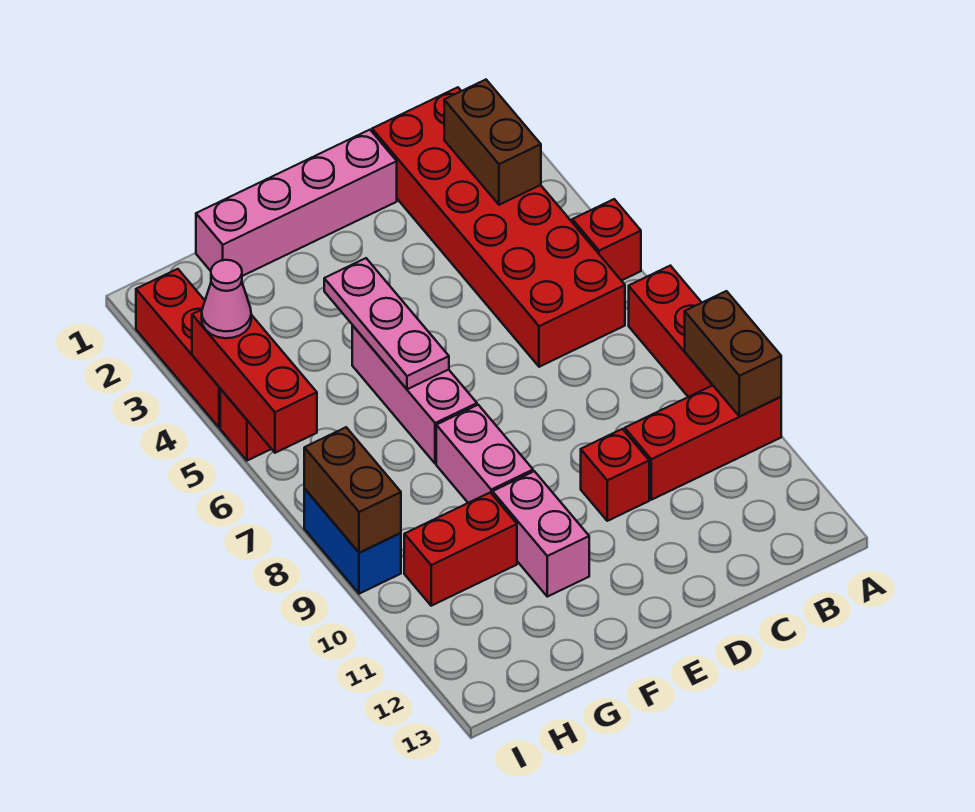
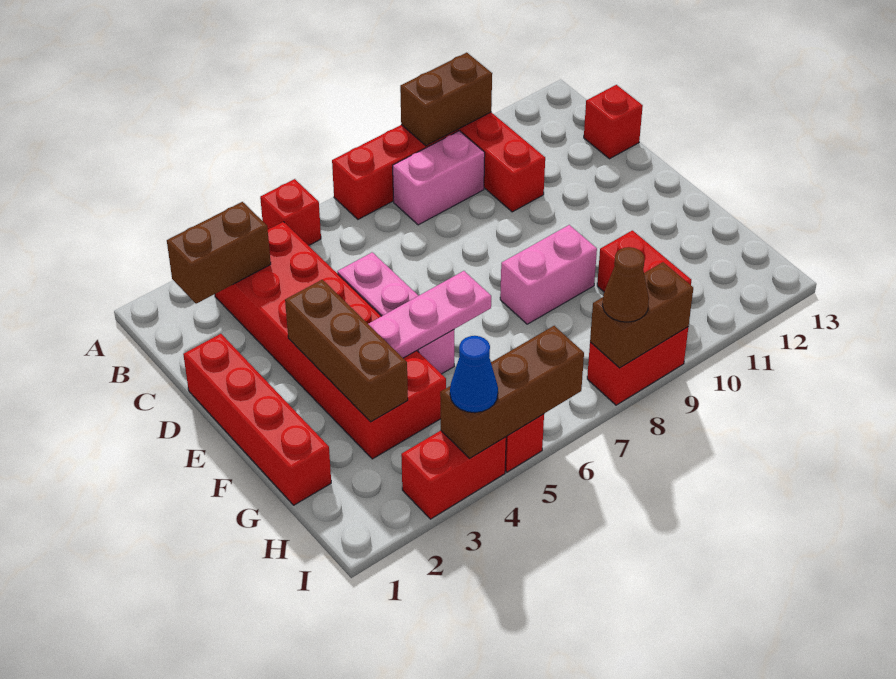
red 2x6 brick [372,87,625,367] -> red 2x6 brick turned to [215,222,446,459]
pink 1x4 brick [196,130,397,276] -> red 1x4 brick [183,334,331,505]
red 1x1 brick [581,429,649,521] -> red 1x1 brick moved to [584,85,643,159]
none -> brown 1x3 brick [285,280,408,422]
pink 1x3 brick [352,325,477,464] -> pink 1x3 brick turned to [337,252,454,374]
pink 1x2 brick [493,471,589,597] -> pink 1x2 brick moved to [393,131,485,225]
red 1x3 brick [136,269,220,427] -> red 1x2 brick [401,431,506,519]
red 1x3 brick [192,310,317,453] -> brown 1x3 brick [440,326,584,458]
pink 1x1 cone [202,260,251,338] -> blue 1x1 cone [450,336,498,413]
blue 1x2 brick [304,489,401,594] -> red 1x2 brick [587,327,688,405]
none -> brown 1x1 cone [602,247,649,322]

